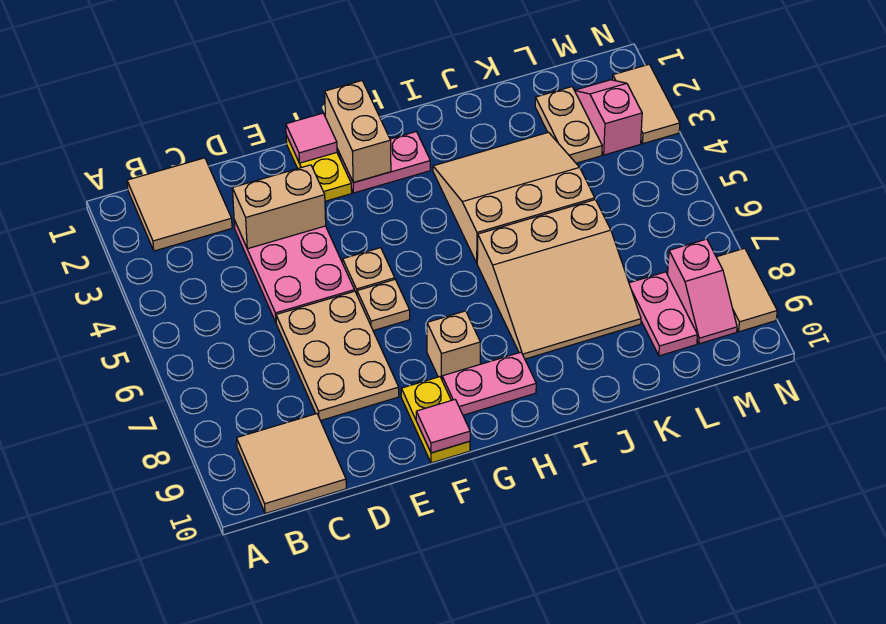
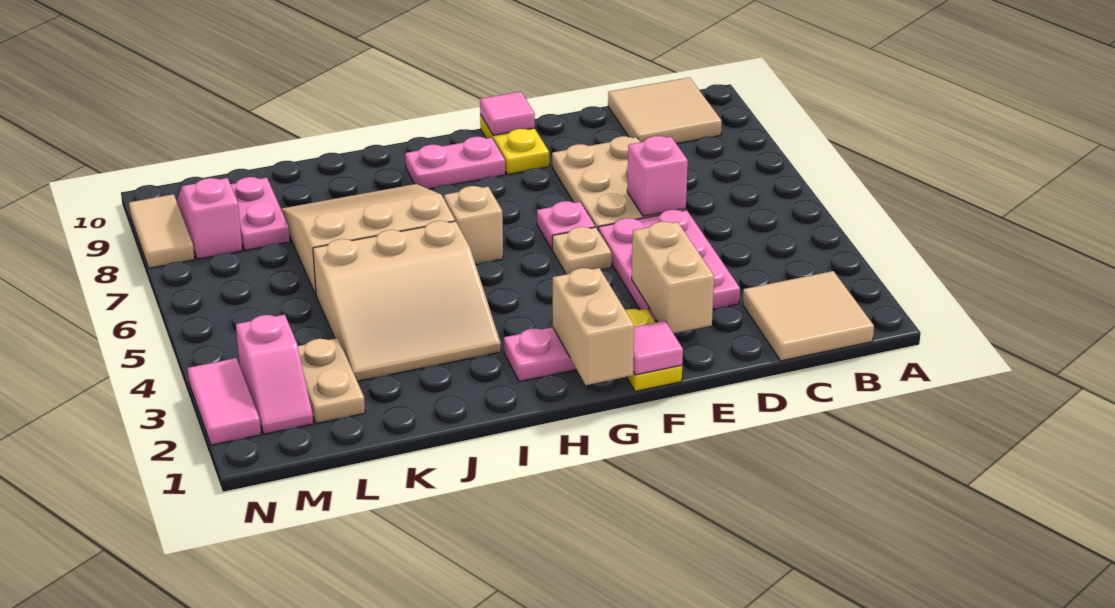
tan 1x2 brick [232,165,326,249] -> tan 1x2 brick turned to [632,222,714,333]
none -> pink 1x1 brick [627,136,688,216]
tan 1x1 plate [357,280,410,331] -> pink 1x1 plate [537,201,595,249]
tan 1x1 brick [427,311,480,379] -> tan 1x1 brick moved to [444,186,503,264]
tan 1x2 tile [613,64,680,144] -> pink 1x2 tile [188,358,261,445]

